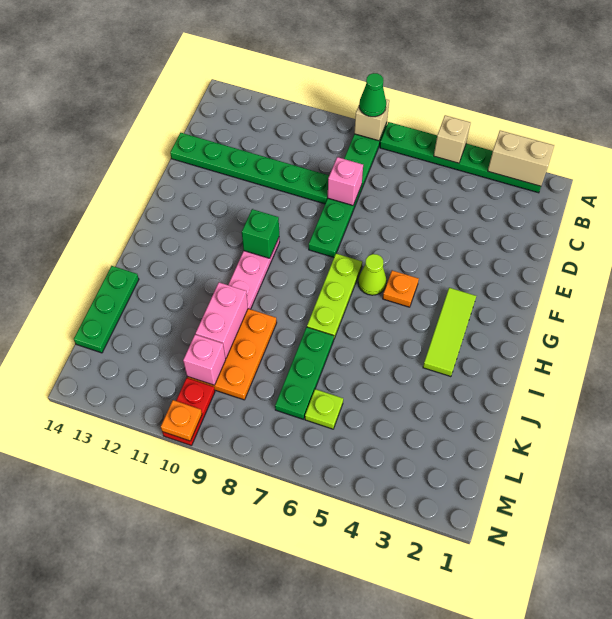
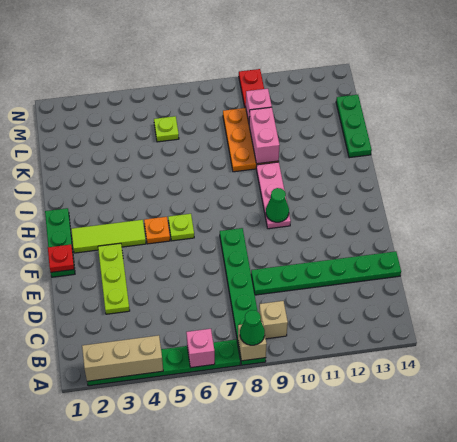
tan 1x2 brick [488,131,554,186] -> tan 1x3 brick [82,335,163,381]
tan 1x1 brick [434,115,470,163] -> tan 1x1 brick moved to [259,301,288,339]
pink 1x1 brick [328,157,363,205] -> pink 1x1 brick moved to [186,329,215,368]
none -> red 1x1 plate [48,245,74,272]
lime 1x3 tile [423,288,476,377] -> lime 1x3 tile turned to [71,220,146,253]
lime 1x1 cone [358,254,387,295] -> lime 1x1 plate [168,214,194,241]
lime 1x3 plate [307,254,362,339] -> lime 1x3 plate moved to [98,243,130,314]
green 1x1 brick [242,209,279,258] -> green 1x1 cone [266,188,289,222]
green 1x3 plate [275,327,334,419] -> green 1x3 plate moved to [45,208,75,277]
orange 1x1 plate [161,400,202,441] -> none

